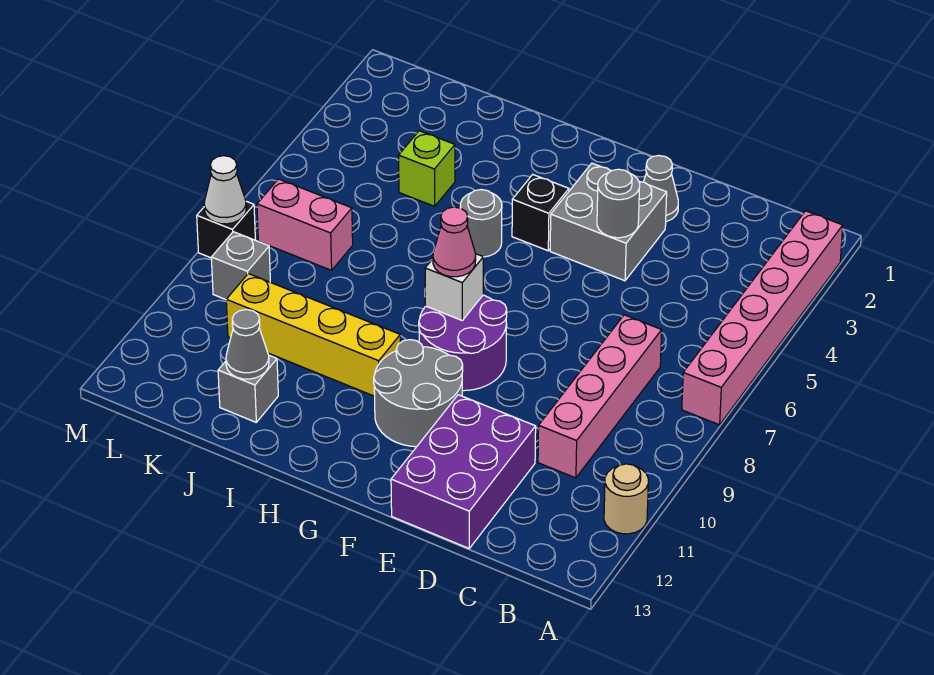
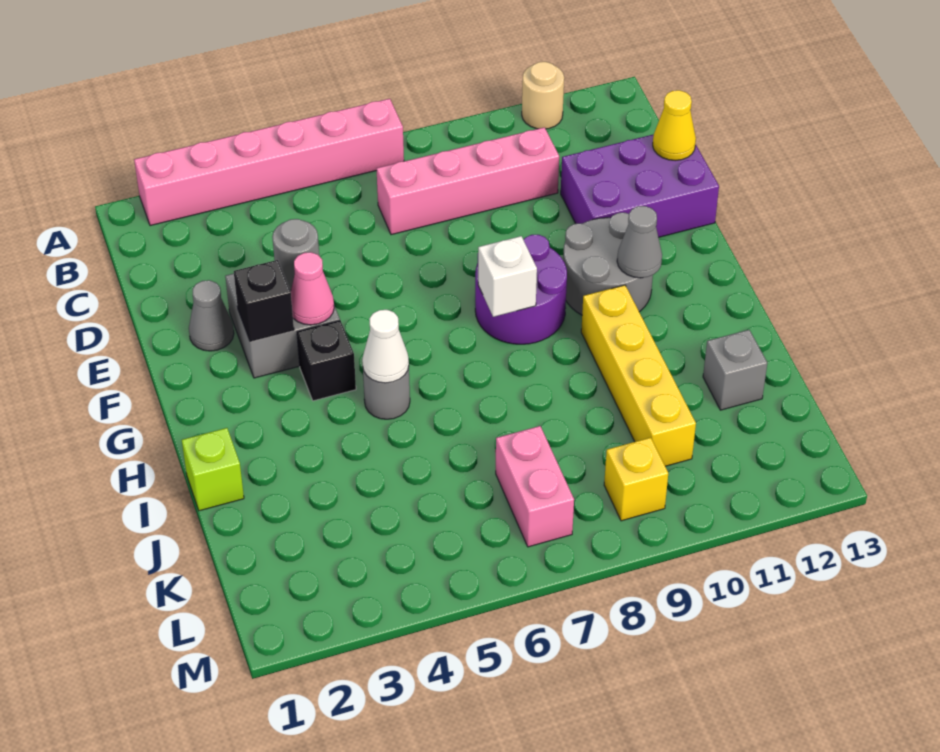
none -> yellow 1x1 cone [653,90,696,161]
pink 1x1 cone [433,207,476,277] -> pink 1x1 cone moved to [291,252,334,325]
lime 1x1 brick [399,131,455,206] -> lime 1x1 brick moved to [182,428,244,511]
grey 1x1 cone [226,310,269,379] -> grey 1x1 cone moved to [617,206,662,278]
grey 1x1 brick [211,232,270,300] -> yellow 1x1 brick [604,438,668,521]
black 1x1 brick [197,201,255,258] -> black 1x1 brick moved to [234,260,294,341]
white 1x1 cone [204,156,246,224] -> white 1x1 cone moved to [362,310,409,383]

